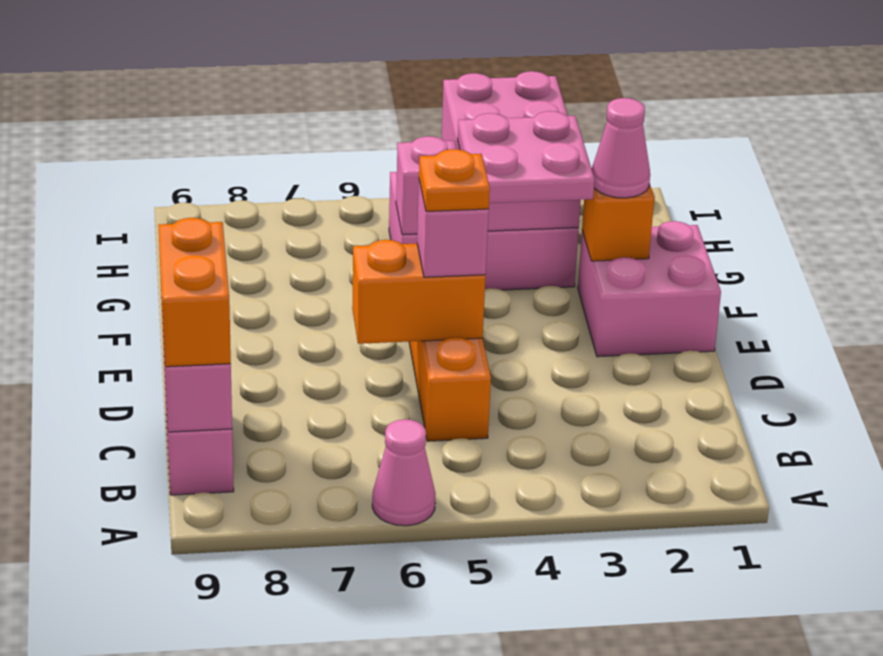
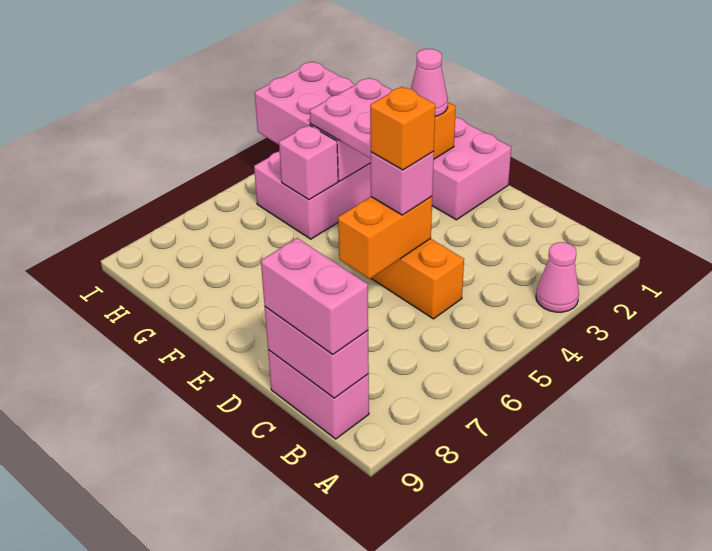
pink 1x1 cone [372,419,436,526] -> pink 1x1 cone moved to [536,242,579,312]
orange 1x2 brick [158,218,231,367] -> pink 1x2 brick [261,238,368,355]
orange 1x1 plate [419,149,490,211] -> orange 1x1 brick [370,87,435,170]

